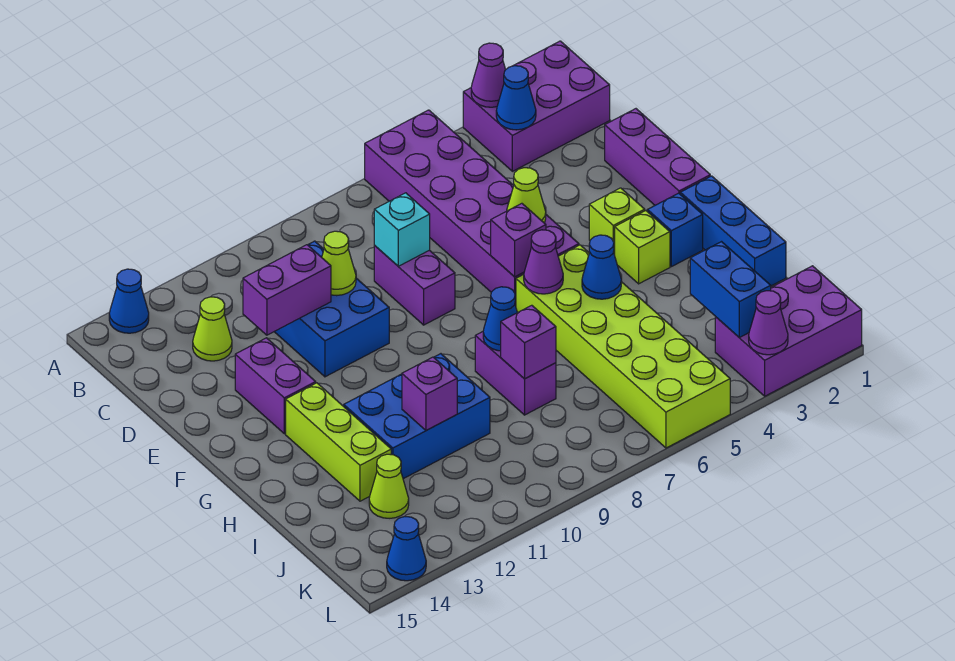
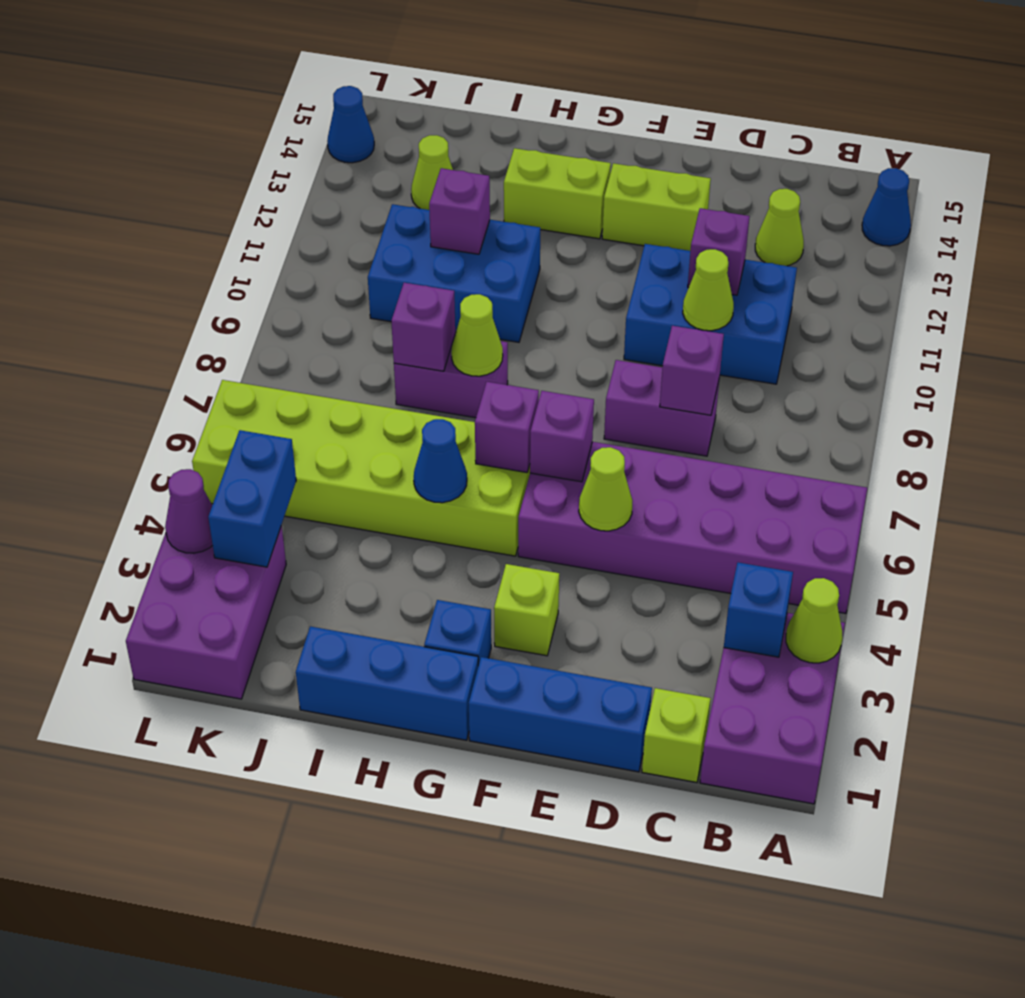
purple 1x1 cone [471,43,506,107] -> lime 1x1 cone [786,578,843,663]
blue 1x1 cone [496,66,536,130] -> blue 1x1 brick [724,562,793,657]
purple 1x3 brick [605,109,710,205] -> blue 1x3 brick [469,657,652,772]
cyan 1x1 brick [374,193,430,266] -> purple 1x1 brick [660,326,724,415]
purple 1x2 brick [243,245,331,335] -> purple 1x1 brick [688,208,750,295]
purple 1x2 brick [235,338,316,434] -> lime 1x2 brick [602,163,711,251]
lime 1x1 brick [615,210,670,284] -> lime 1x1 brick moved to [642,688,711,782]
purple 1x1 cone [524,230,563,294] -> purple 1x1 brick [475,382,539,472]
lime 1x3 brick [286,383,391,501] -> lime 1x2 brick [504,148,611,239]
blue 1x1 cone [483,287,517,351] -> lime 1x1 cone [451,294,503,376]
blue 2x3 brick [344,354,490,479] -> blue 2x3 brick turned to [368,204,540,342]
blue 1x2 brick [690,242,771,338] -> blue 1x2 brick turned to [208,430,296,567]

